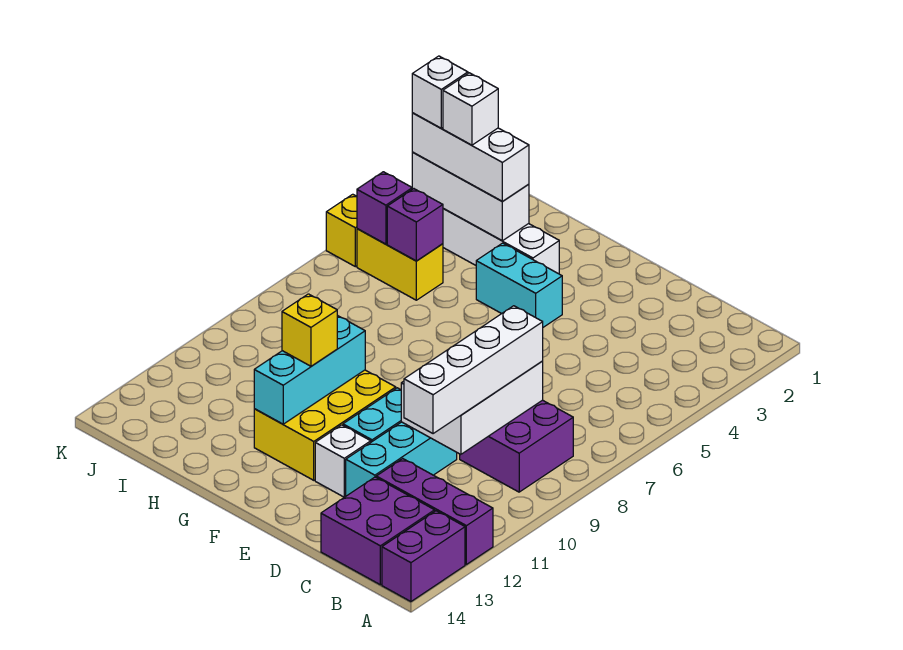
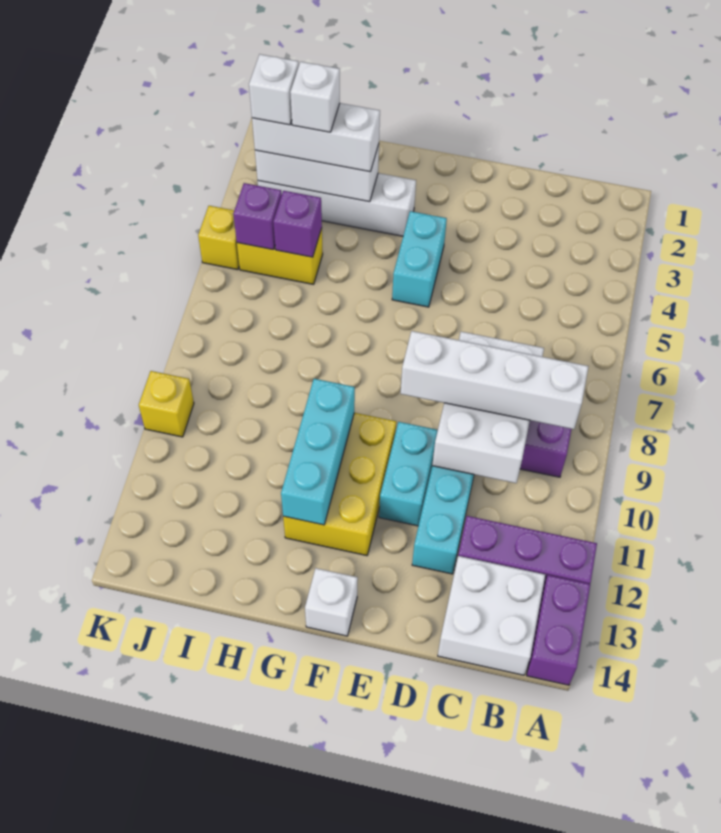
purple 2x2 brick [321,477,435,585] -> white 2x2 brick [438,556,545,675]
white 1x4 brick [404,306,543,434] -> white 1x4 brick turned to [401,331,589,429]
white 1x1 brick [315,425,371,497] -> white 1x1 brick moved to [305,568,358,636]
cyan 1x2 brick [476,243,562,327] -> cyan 1x2 brick turned to [392,211,447,307]
yellow 1x1 brick [282,294,337,366] -> yellow 1x1 brick moved to [139,371,194,437]

